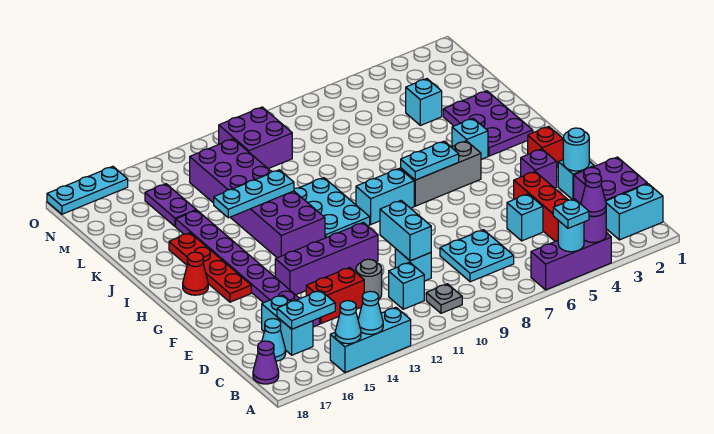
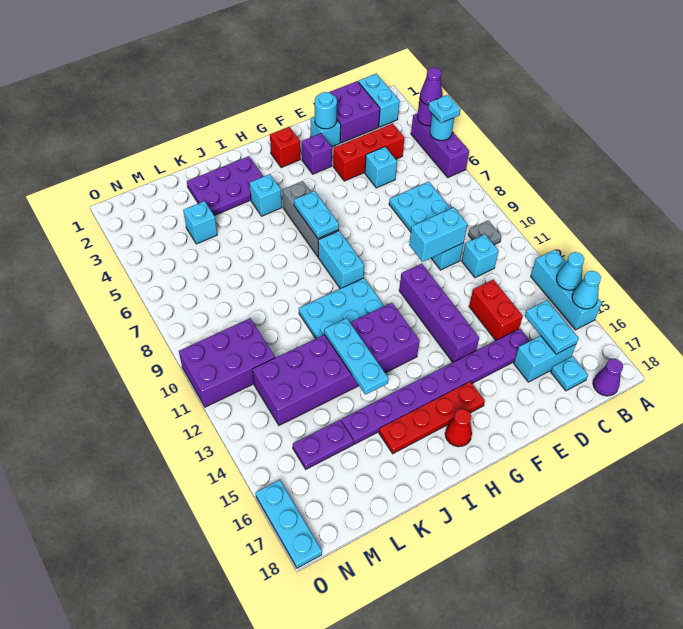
cyan 1x1 cone [262,319,286,361] -> cyan 1x1 plate [551,356,588,391]
grey 1x1 round brick [356,259,382,299] -> none
purple 2x2 brick [219,107,292,169] -> purple 2x3 brick [179,318,275,407]

